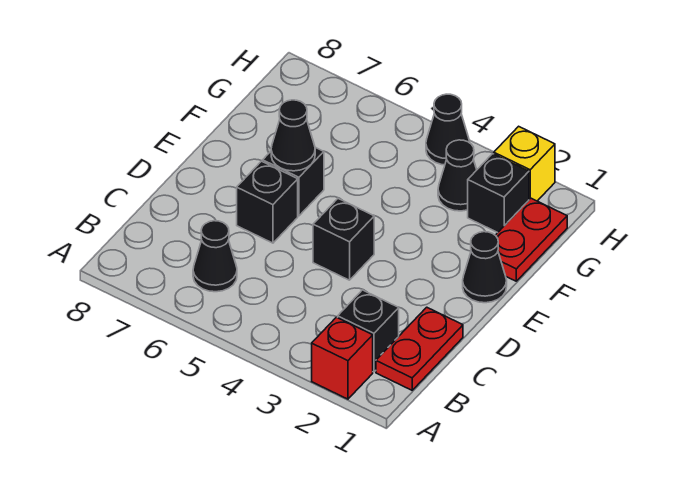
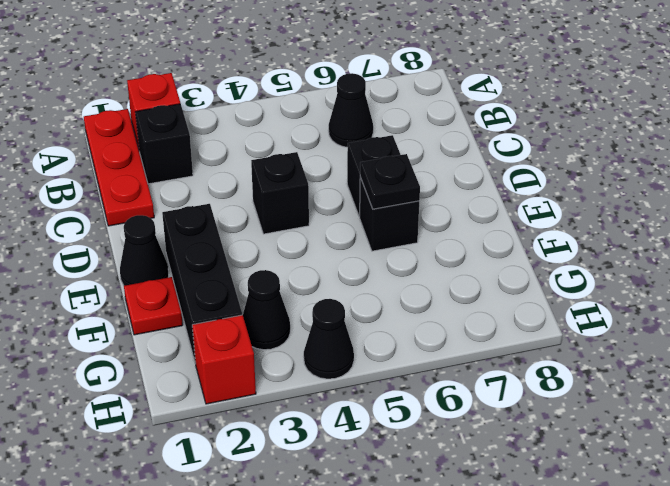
red 1x2 plate [376,307,463,390] -> red 1x3 plate [84,109,154,226]
black 1x1 cone [271,100,315,171] -> black 1x1 plate [360,154,420,209]
red 1x2 plate [495,198,567,281] -> red 1x1 plate [124,277,183,335]
black 1x1 brick [468,154,529,233] -> black 1x3 brick [162,204,242,364]
yellow 1x1 brick [494,126,555,201] -> red 1x1 brick [192,315,256,404]

